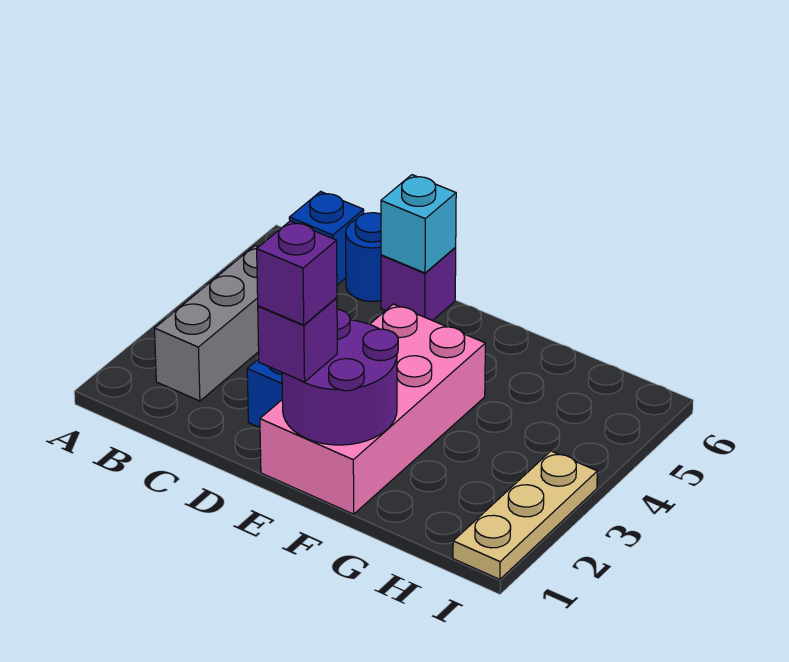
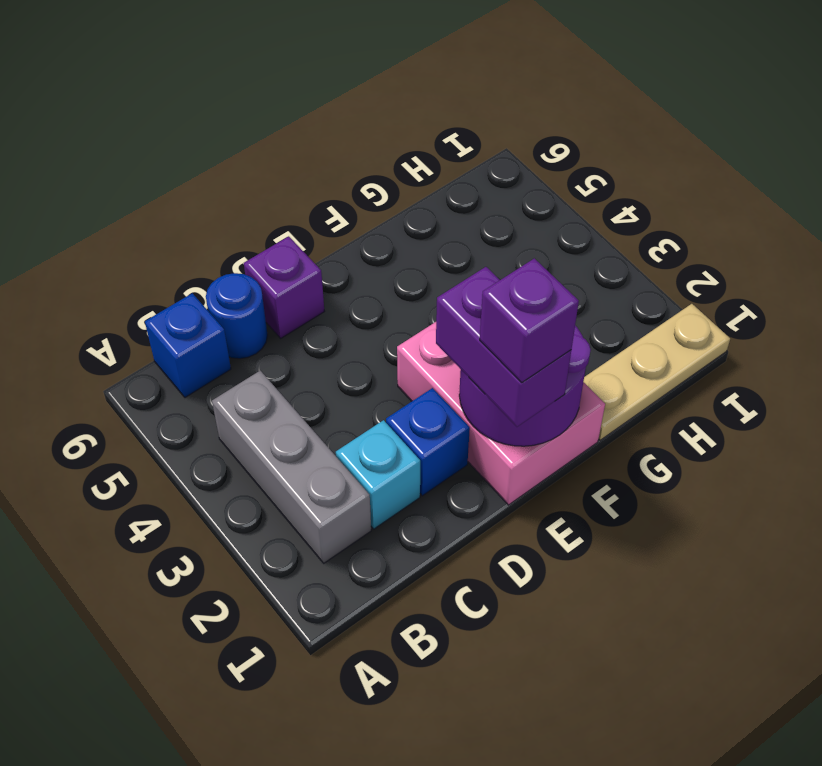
cyan 1x1 brick [381,175,456,273] -> cyan 1x1 brick moved to [336,420,420,529]
pink 2x4 brick [260,304,485,514] -> pink 2x3 brick [397,322,605,505]
purple 1x1 brick [258,298,337,382] -> purple 1x2 brick [436,267,571,427]
tan 1x3 plate [453,451,597,579] -> tan 1x3 plate turned to [583,304,730,440]

